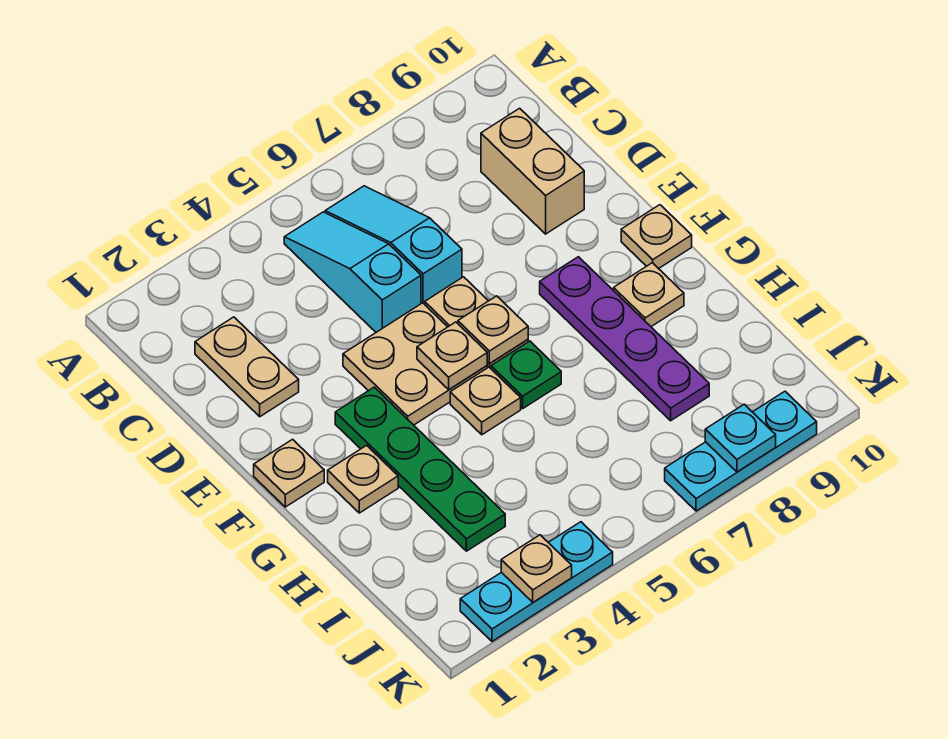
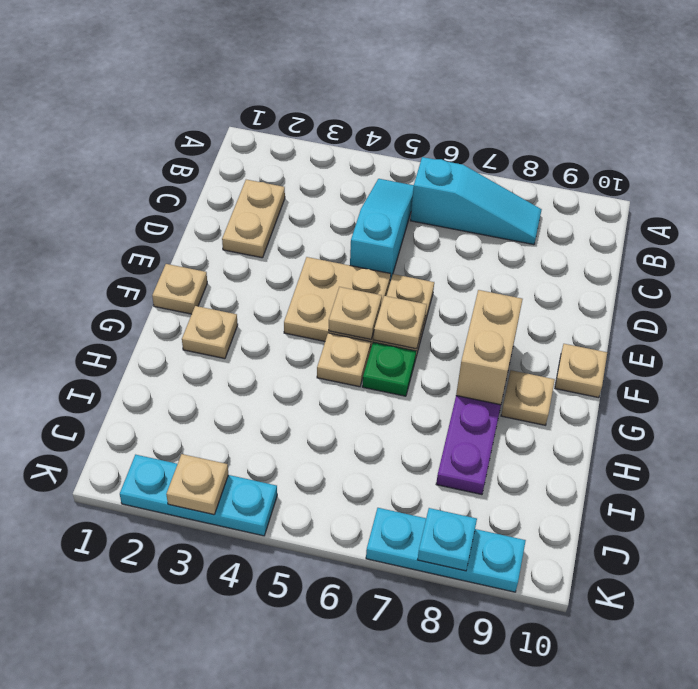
cyan 1x3 slope [325,186,462,304] -> cyan 1x3 slope turned to [411,157,542,245]
tan 1x2 brick [481,108,584,234] -> tan 1x2 brick moved to [456,290,523,405]
green 1x4 plate [335,387,505,551] -> none

